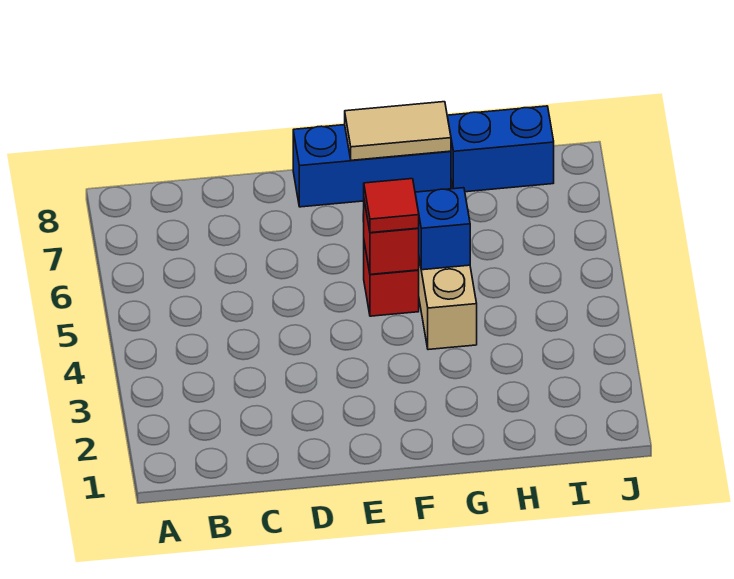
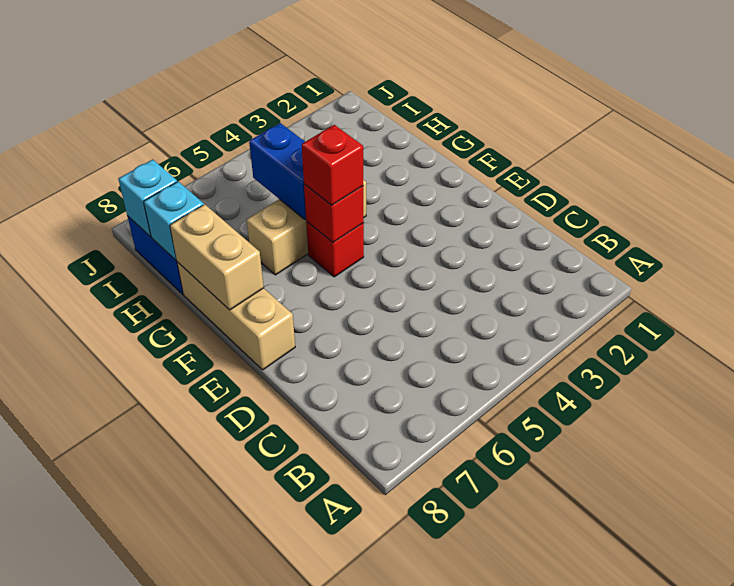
blue 1x3 brick [293,125,451,207] -> tan 1x3 brick [177,262,295,370]
red 1x1 tile [364,179,419,233] -> red 1x1 brick [302,125,363,205]
tan 1x2 tile [345,102,451,160] -> tan 1x2 brick [170,204,264,310]
blue 1x1 brick [415,188,470,270] -> blue 1x2 brick [249,123,306,220]
none -> cyan 1x1 brick [144,182,204,260]
none -> cyan 1x1 brick [118,159,177,237]

